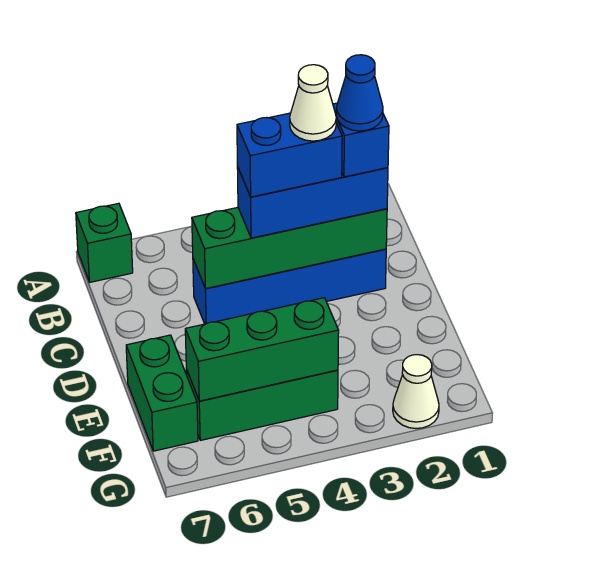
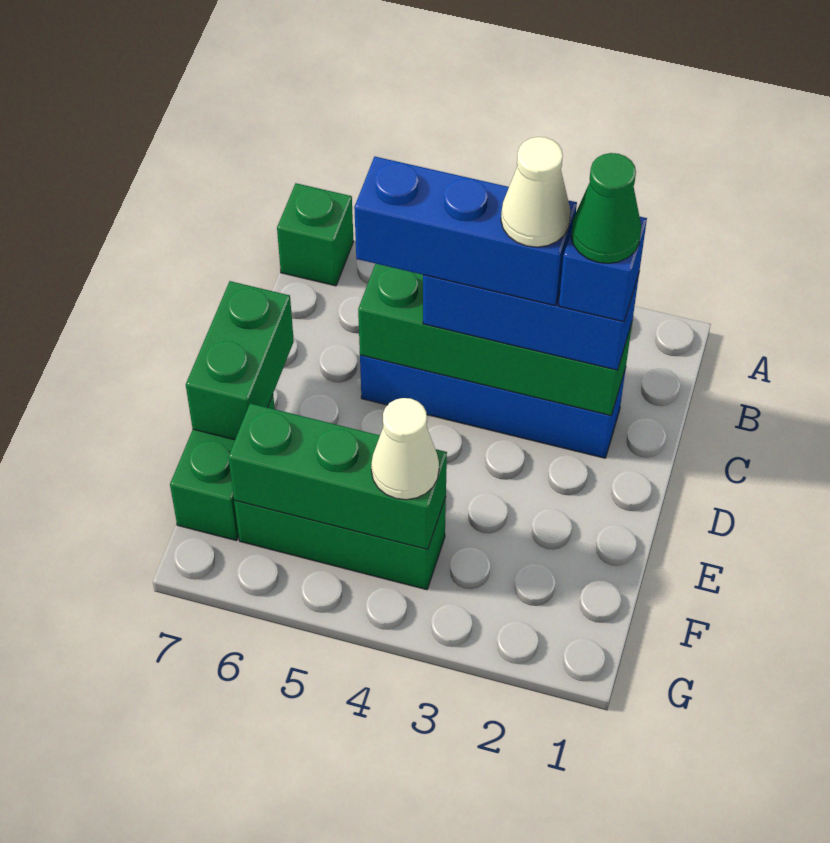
blue 1x1 cone [336,55,383,131] -> green 1x1 cone [571,153,641,263]
blue 1x2 brick [237,113,342,197] -> blue 1x3 brick [354,157,577,306]
none -> green 1x2 brick [186,281,294,440]
white 1x1 cone [393,355,439,428] -> white 1x1 cone moved to [371,398,439,500]

